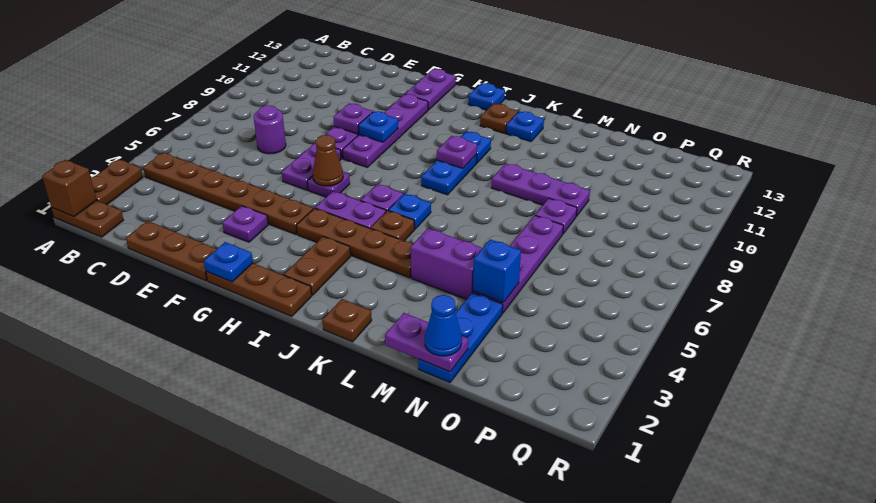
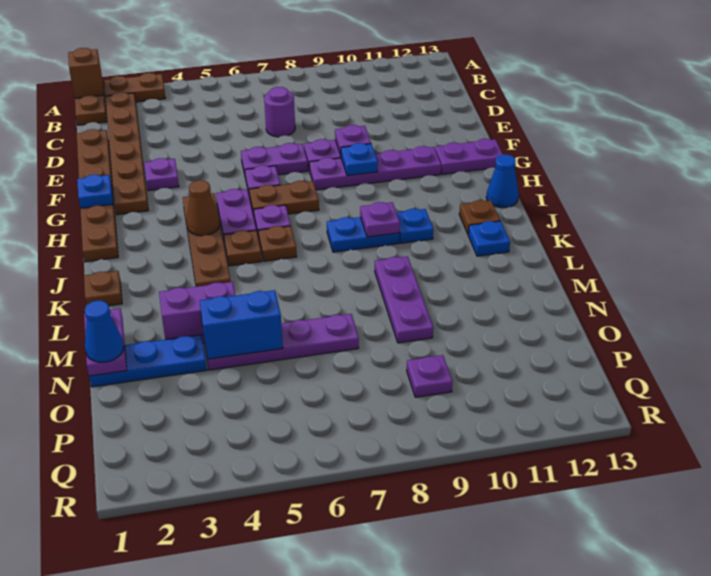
brown 1x6 plate [143,153,313,234] -> brown 1x6 plate moved to [105,92,148,215]
brown 1x1 cone [313,135,343,186] -> brown 1x1 cone moved to [187,180,220,236]
brown 1x2 plate [284,237,351,295] -> brown 1x2 plate moved to [249,181,319,215]
blue 1x1 plate [468,83,505,110] -> blue 1x1 cone [486,154,519,208]
blue 1x1 plate [388,194,431,229] -> brown 1x1 plate [258,226,297,261]
purple 1x2 brick [411,228,482,299] -> purple 1x2 brick turned to [159,282,236,344]
blue 1x1 brick [473,239,521,303] -> blue 1x2 brick [200,290,283,359]
purple 1x1 plate [535,198,577,234] -> purple 1x1 plate moved to [407,355,453,397]

